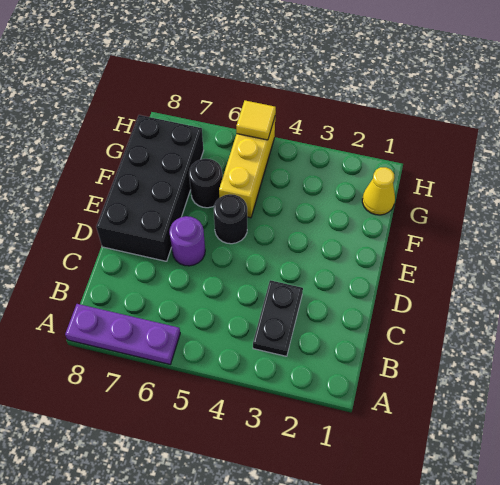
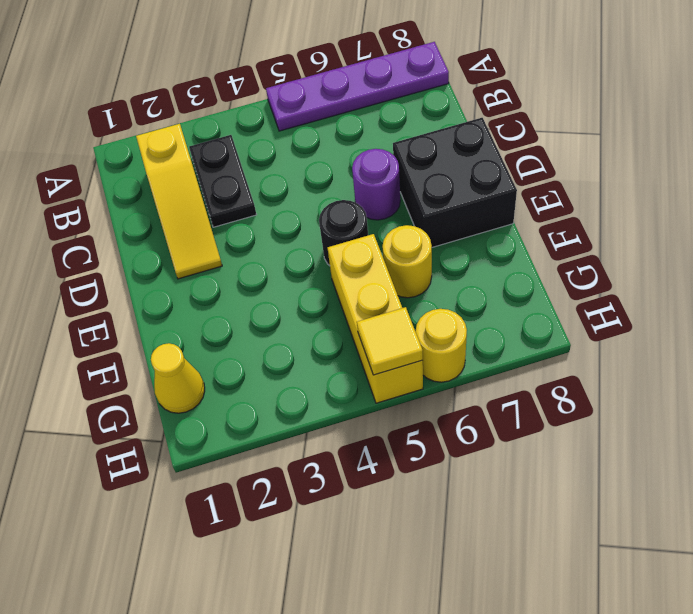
purple 1x3 plate [65,304,180,364] -> purple 1x4 plate [266,42,449,131]
none -> yellow 1x3 slope [136,124,222,279]
black 2x4 brick [96,115,204,261] -> black 2x2 brick [393,118,517,247]
black 1x1 round brick [189,159,222,208] -> yellow 1x1 round brick [382,225,432,298]
none -> yellow 1x1 round brick [416,309,467,382]

